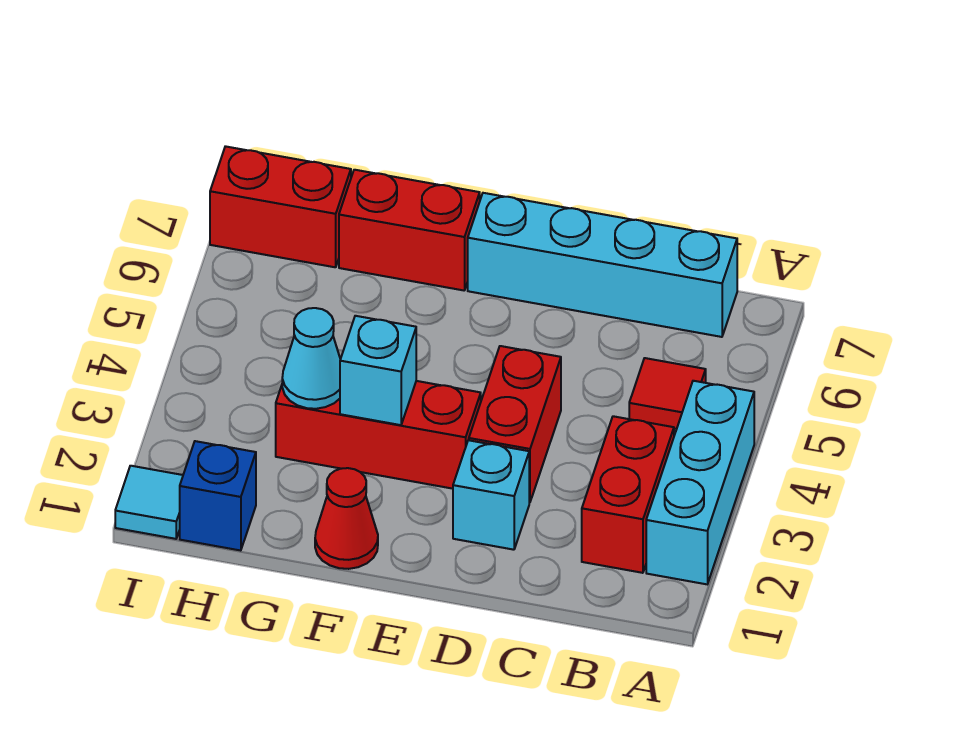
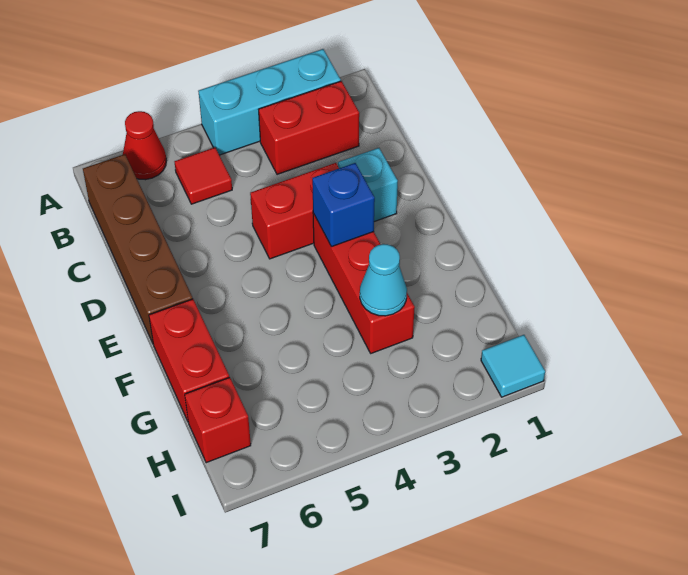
cyan 1x4 brick [468,193,737,337] -> brown 1x4 brick [83,154,193,343]
red 1x1 cone [315,468,378,569] -> red 1x1 cone moved to [123,111,166,180]
cyan 1x1 brick [340,316,416,425] -> none
blue 1x1 brick [180,441,256,551] -> blue 1x1 brick moved to [312,163,375,247]
red 1x2 brick [210,146,351,267] -> red 1x1 brick [185,377,251,463]

